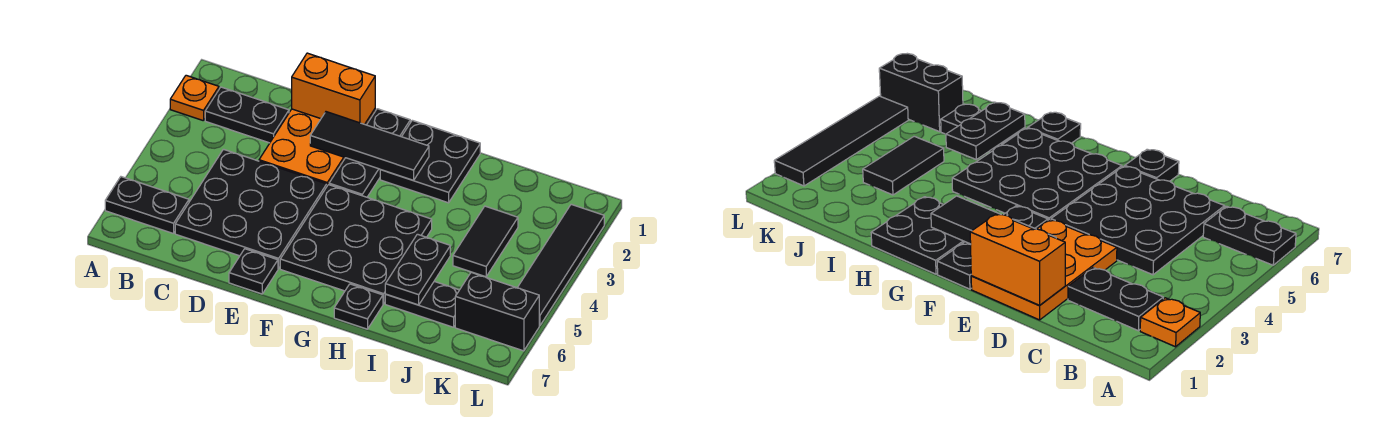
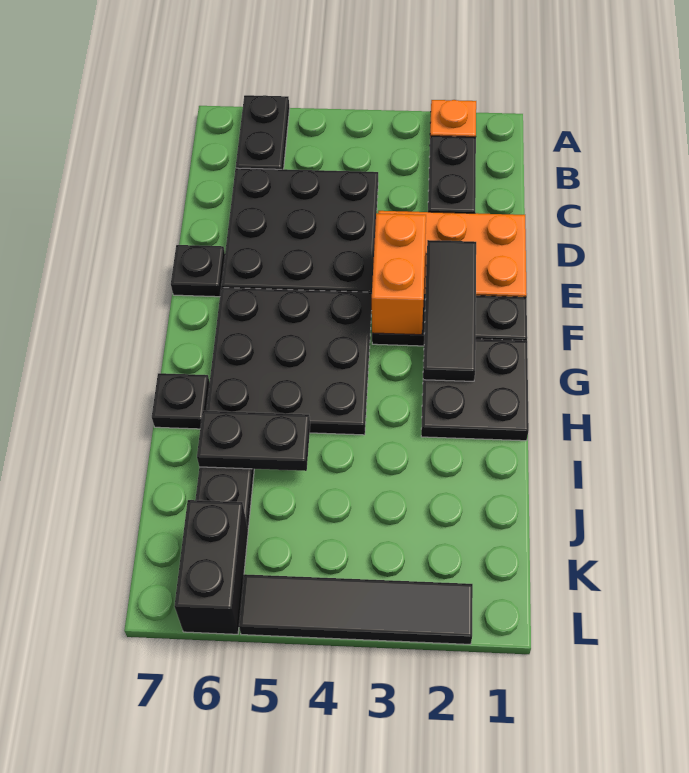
orange 1x2 brick [292,53,375,124] -> orange 1x2 brick moved to [372,213,426,335]
black 1x2 tile [453,206,518,277] -> none

